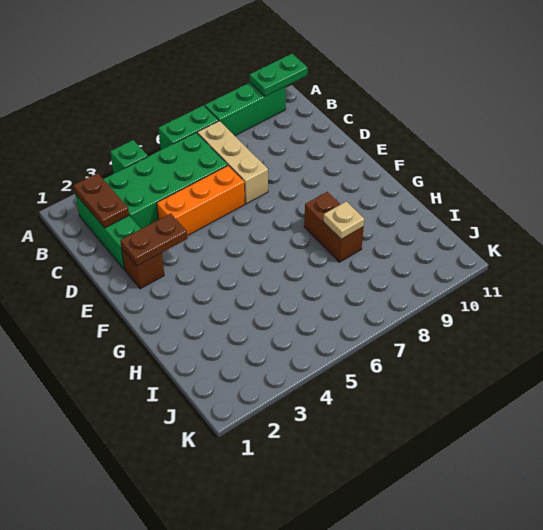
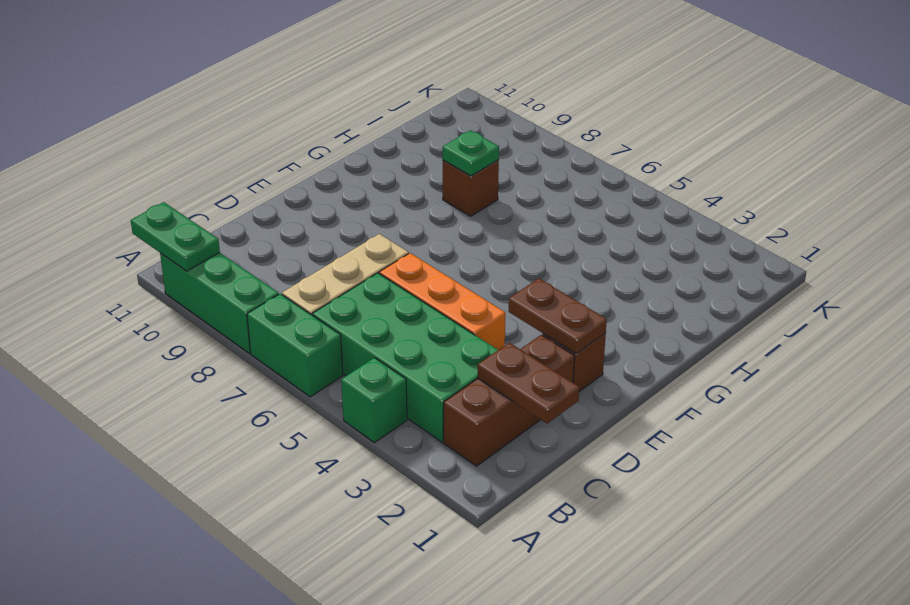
green 1x3 brick [75,194,141,270] -> brown 1x3 brick [444,335,574,466]
brown 1x2 plate [74,173,129,228] -> brown 1x2 plate turned to [478,343,579,424]
brown 1x2 brick [304,192,364,262] -> brown 1x1 brick [443,160,499,216]
tan 1x1 plate [323,201,364,239] -> green 1x1 plate [443,130,499,176]

